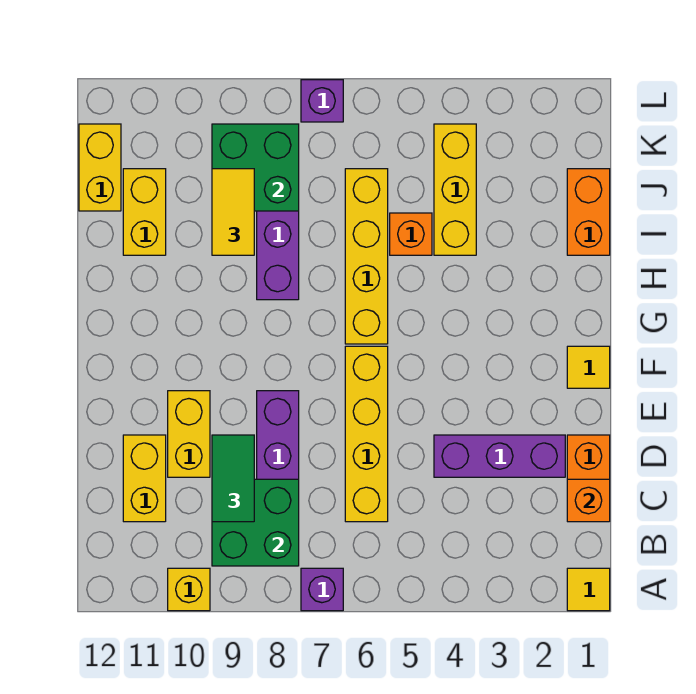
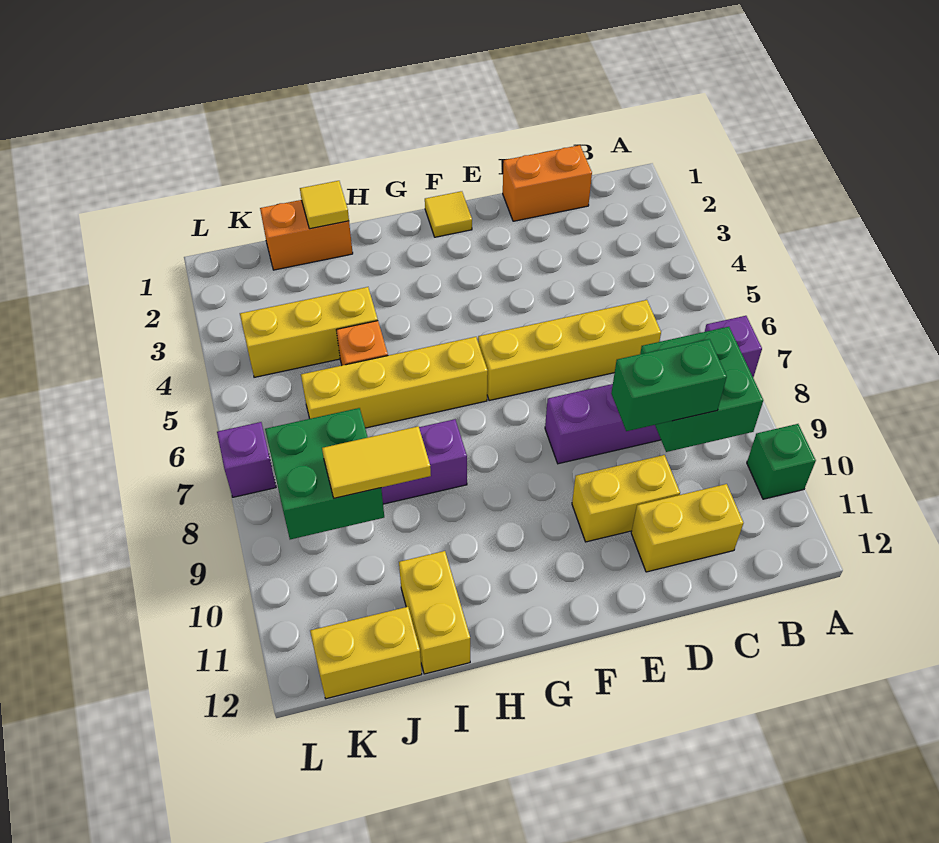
yellow 1x1 tile [567,568,610,611] -> yellow 1x1 tile moved to [300,181,349,229]
yellow 1x1 brick [168,568,210,611] -> green 1x1 brick [747,424,816,499]
orange 1x1 brick [567,479,610,522] -> none
green 1x2 tile [212,435,254,522] -> green 1x2 brick [611,339,727,431]
purple 1x3 brick [434,435,565,477] -> none
yellow 1x2 brick [123,169,166,255] -> yellow 1x2 brick turned to [399,551,470,674]

